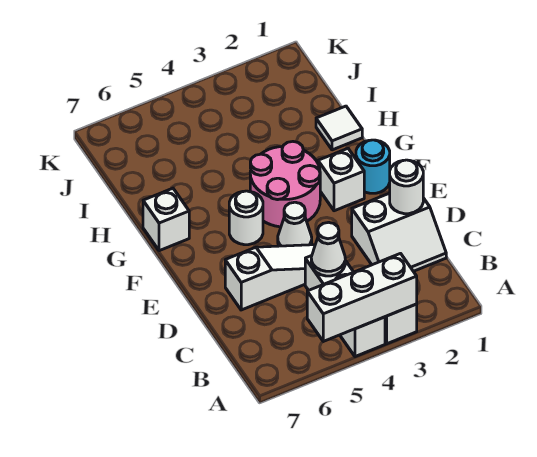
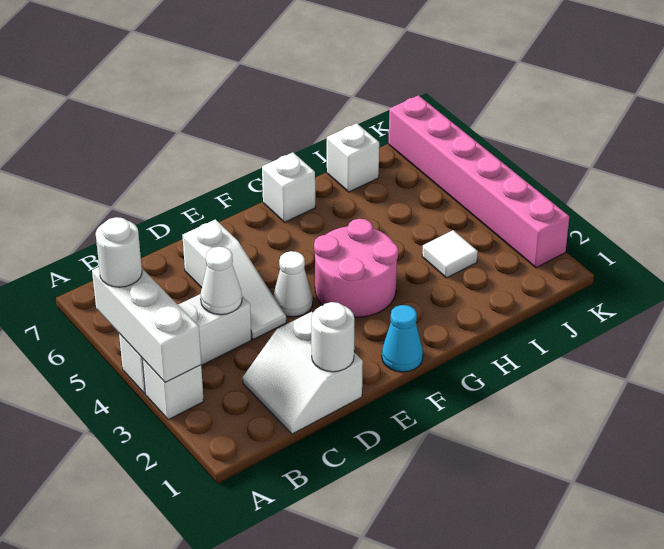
cyan 1x1 round brick [356,140,390,193] -> cyan 1x1 cone [382,305,423,372]
white 1x1 brick [318,149,364,211] -> white 1x1 brick moved to [327,123,379,192]
white 1x1 round brick [229,191,263,245] -> white 1x1 round brick moved to [96,217,142,287]
white 1x1 tile [316,106,362,150] -> white 1x1 tile moved to [422,230,478,278]
none -> pink 1x6 brick [389,95,569,268]

